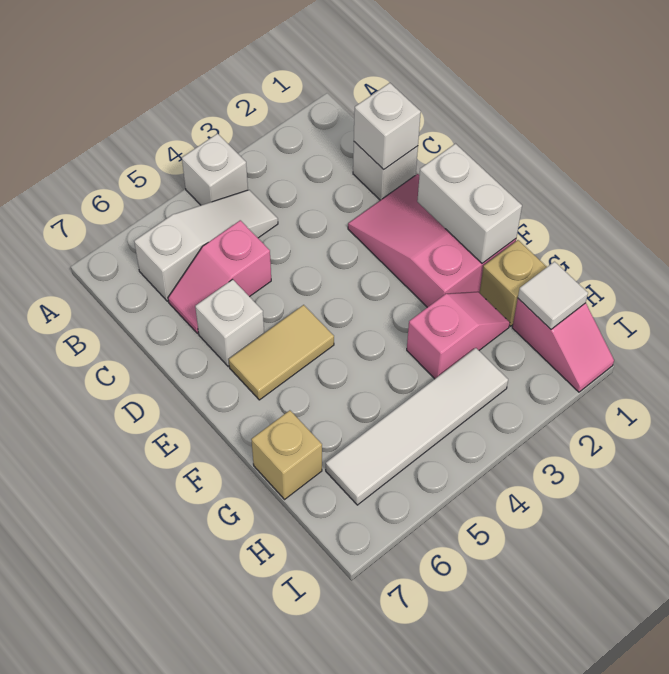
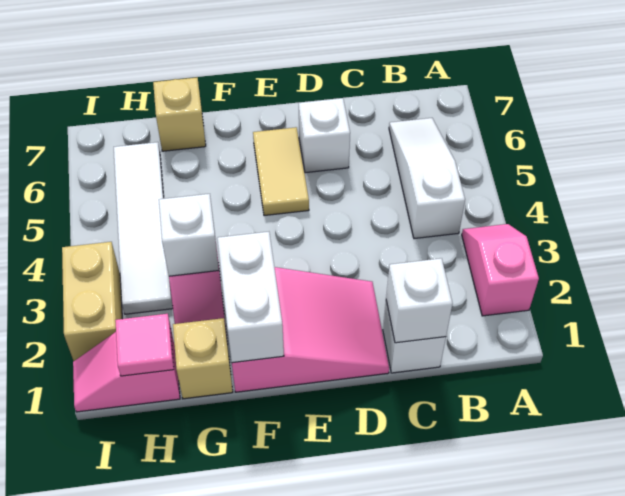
white 1x1 brick [182,134,248,205] -> white 1x1 brick moved to [159,194,219,276]
white 1x3 slope [134,190,278,301] -> white 1x3 slope turned to [389,118,465,239]
pink 1x2 slope [168,220,271,334] -> pink 1x2 slope moved to [462,224,539,316]
white 1x2 brick [417,144,522,263] -> white 1x2 brick turned to [217,232,284,363]
white 1x1 tile [518,262,588,329] -> pink 1x1 tile [115,314,174,376]
none -> tan 1x2 brick [62,242,122,361]

